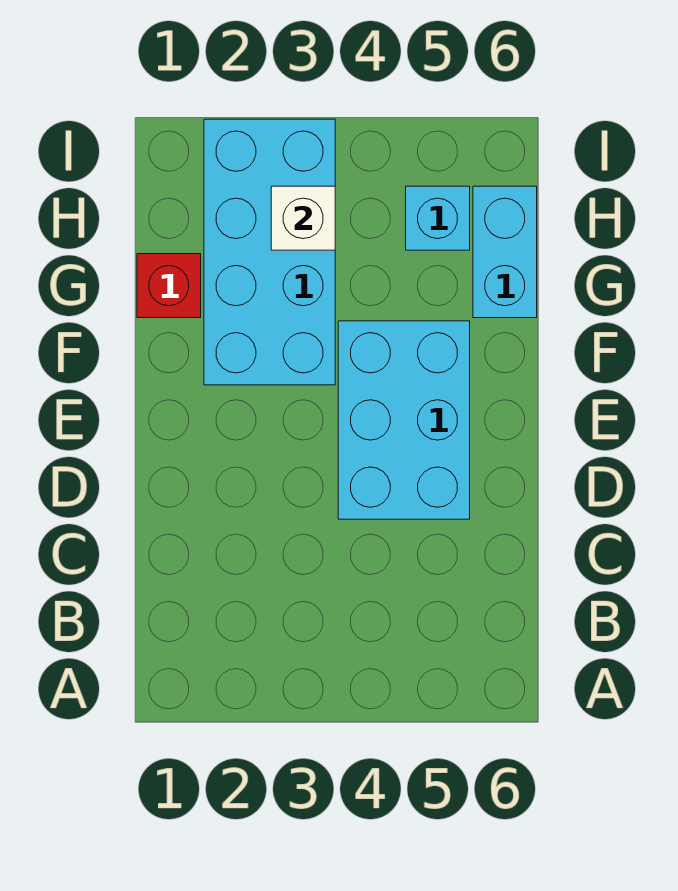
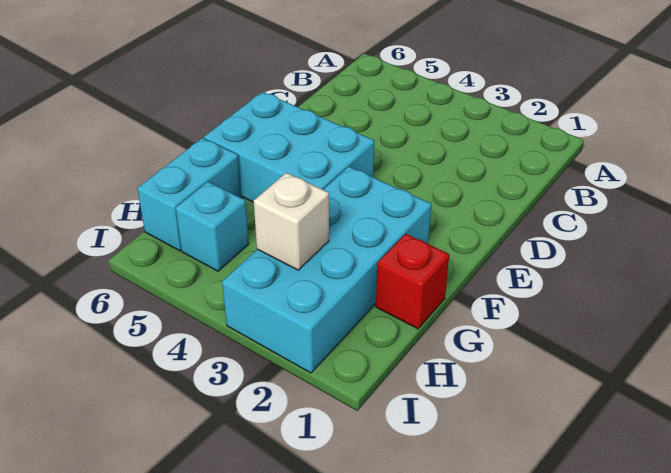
cyan 2x3 brick [338,321,470,519] -> cyan 2x3 brick turned to [204,92,374,202]

